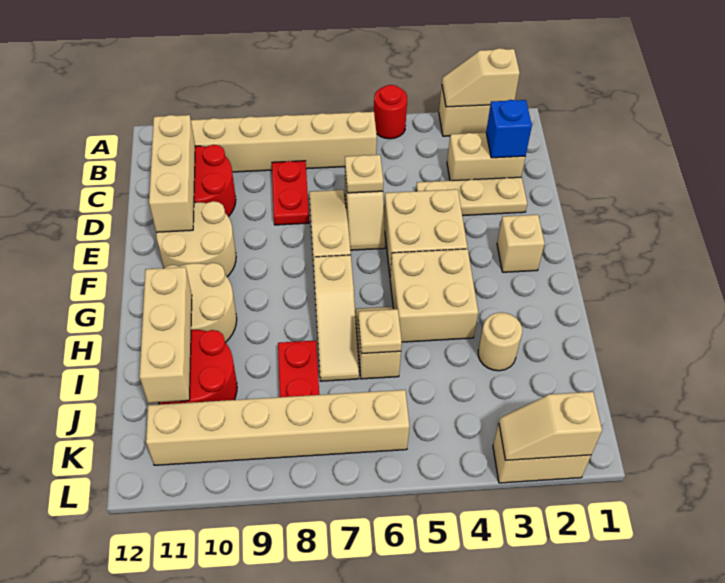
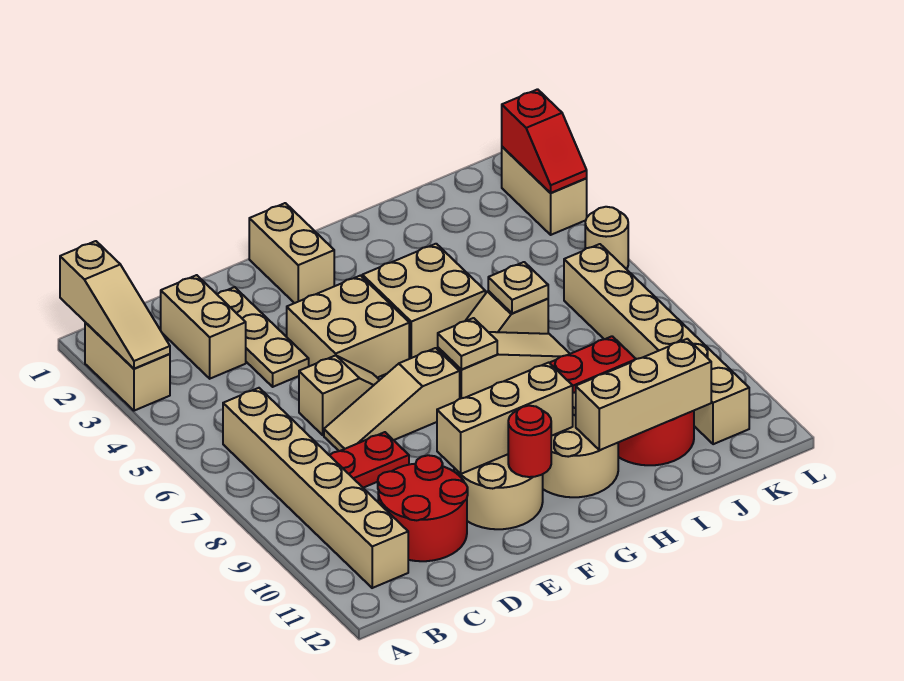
tan 1x2 slope [442,48,520,107] -> tan 1x3 slope [60,241,170,369]
red 1x1 round brick [374,85,407,139] -> red 1x1 round brick moved to [508,406,551,477]
blue 1x1 brick [486,100,532,158] -> none
tan 1x3 brick [149,115,195,232] -> tan 1x3 brick moved to [437,363,573,474]
tan 1x1 plate [345,155,383,193] -> tan 1x1 plate moved to [438,318,497,370]
tan 1x1 brick [497,215,545,272] -> tan 1x2 brick [249,203,334,303]
tan 1x1 round brick [478,313,522,371] -> tan 1x1 round brick moved to [585,207,628,269]
tan 1x2 slope [499,392,602,460] -> red 1x2 slope [502,89,587,193]

